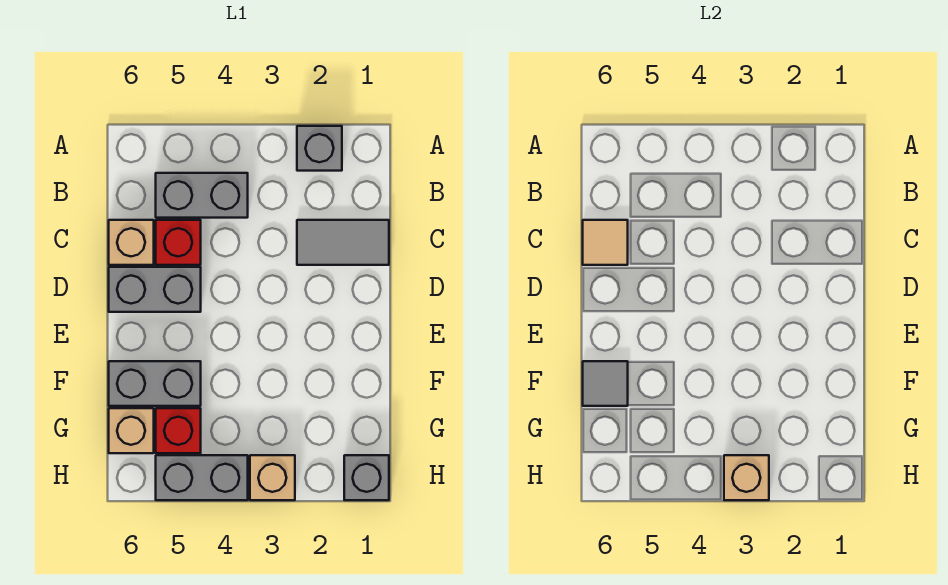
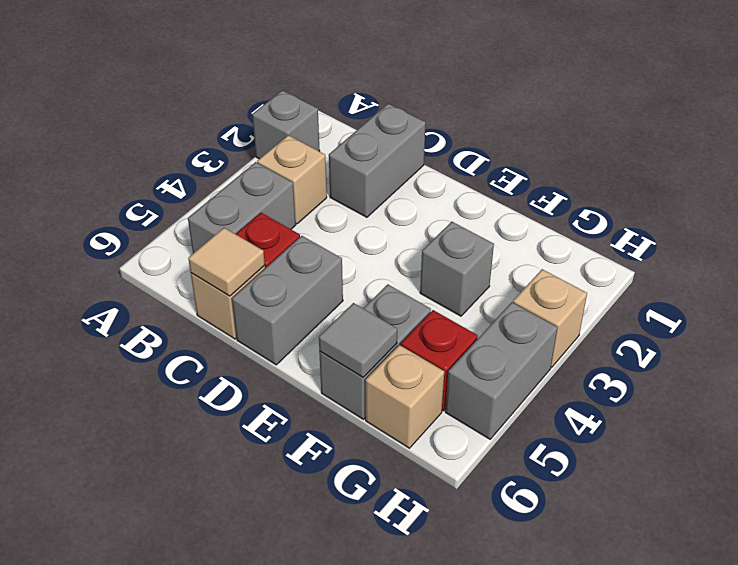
grey 1x2 tile [297,220,389,265] -> grey 1x2 brick [329,104,426,217]
grey 1x1 brick [344,455,389,500] -> grey 1x1 brick moved to [420,222,494,316]
tan 1x1 brick [724,455,769,500] -> tan 1x1 brick moved to [257,135,327,224]

